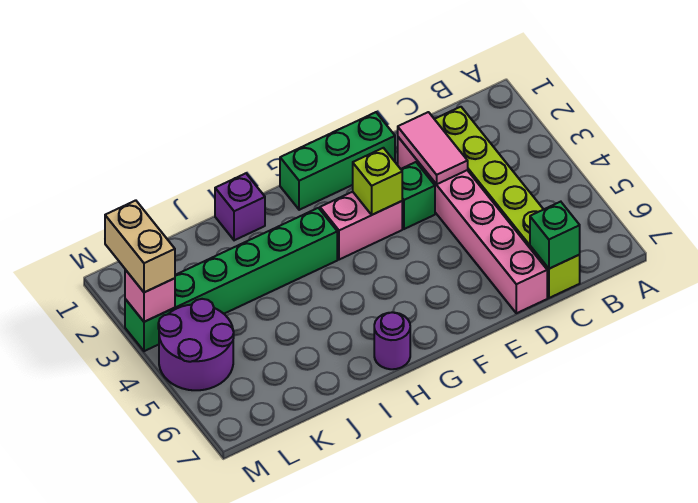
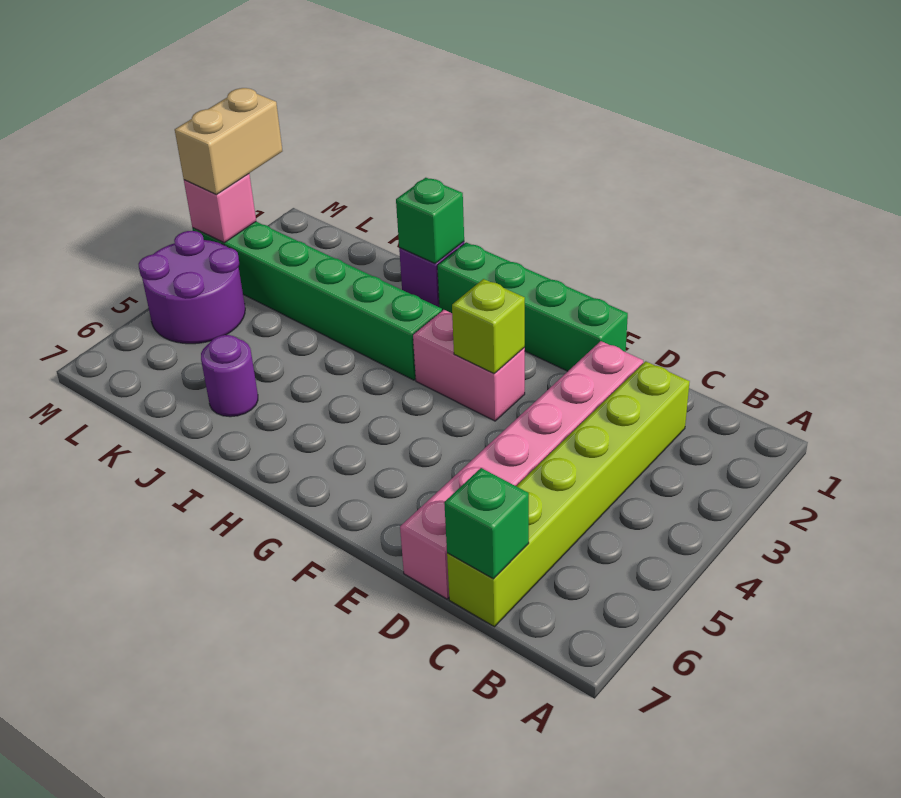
pink 1x2 tile [398,112,468,184] -> none
green 1x3 brick [280,112,395,210] -> green 1x4 brick [437,242,628,371]
green 1x1 brick [401,162,435,229] -> green 1x1 brick moved to [396,178,464,263]
purple 1x1 round brick [374,312,410,369] -> purple 1x1 round brick moved to [201,335,258,417]

